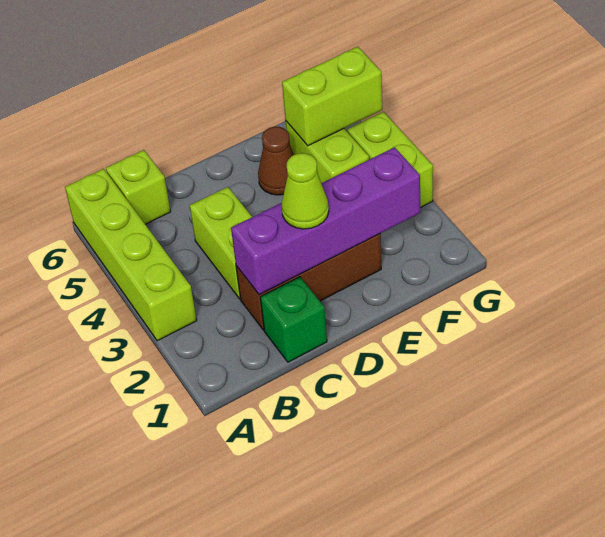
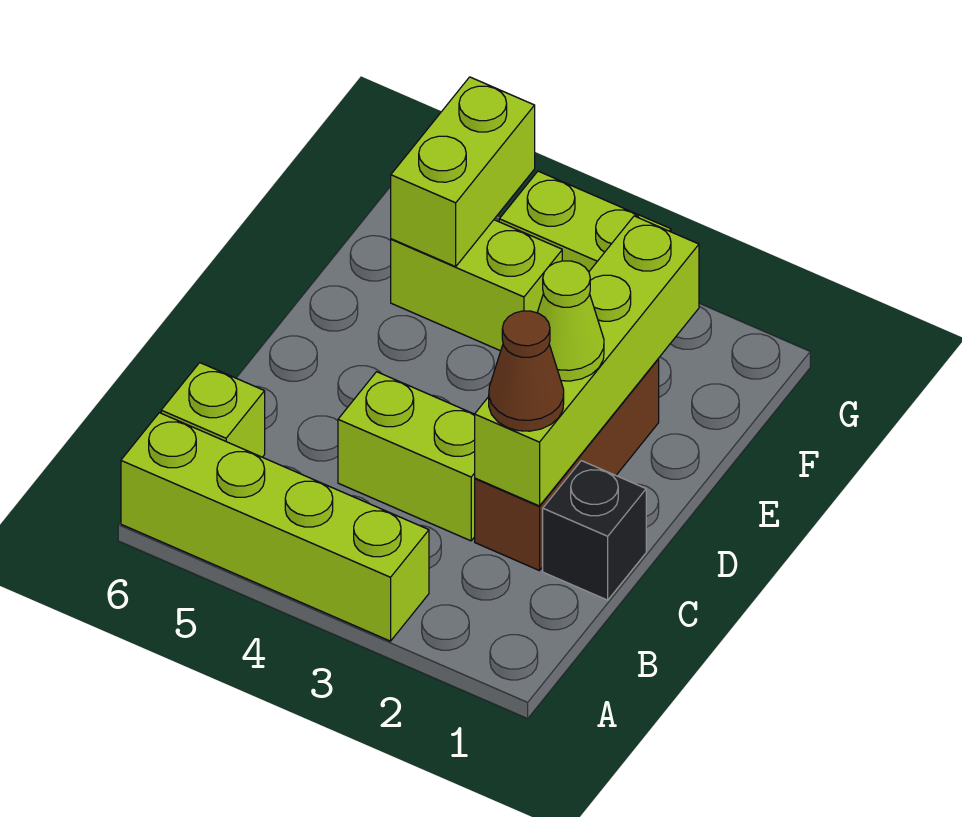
green 1x1 brick [260,277,327,362] -> black 1x1 brick [543,461,646,600]
purple 1x4 brick [231,147,420,295] -> lime 1x4 brick [475,216,699,506]
brown 1x1 cone [258,127,294,195] -> brown 1x1 cone moved to [489,311,564,431]

